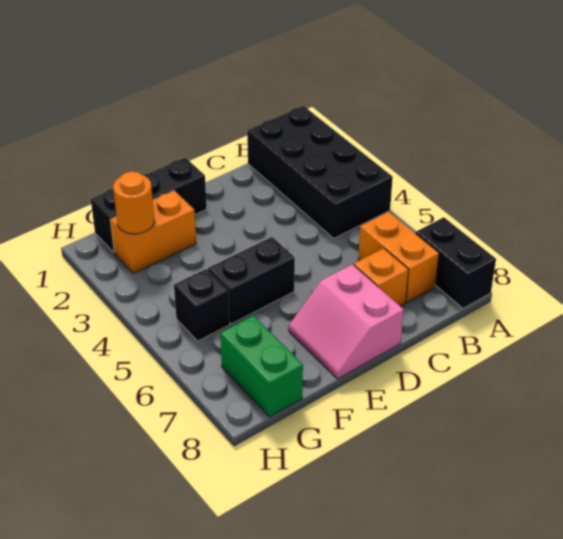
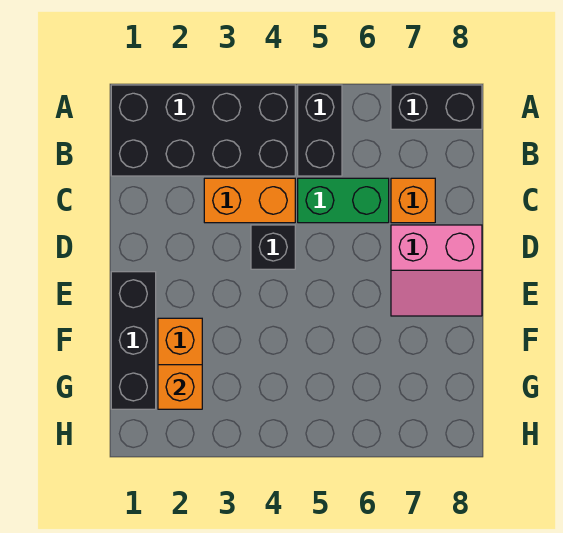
orange 1x2 brick [358,212,439,302] -> orange 1x2 brick moved to [204,178,295,223]
black 1x2 brick [208,237,295,324] -> black 1x2 brick moved to [298,85,342,176]
orange 1x1 round brick [113,172,154,234] -> orange 1x1 brick [158,365,202,409]
black 1x1 brick [174,269,230,341] -> black 1x1 brick moved to [251,225,295,269]
green 1x2 brick [220,315,303,417] -> green 1x2 brick moved to [298,178,389,223]

